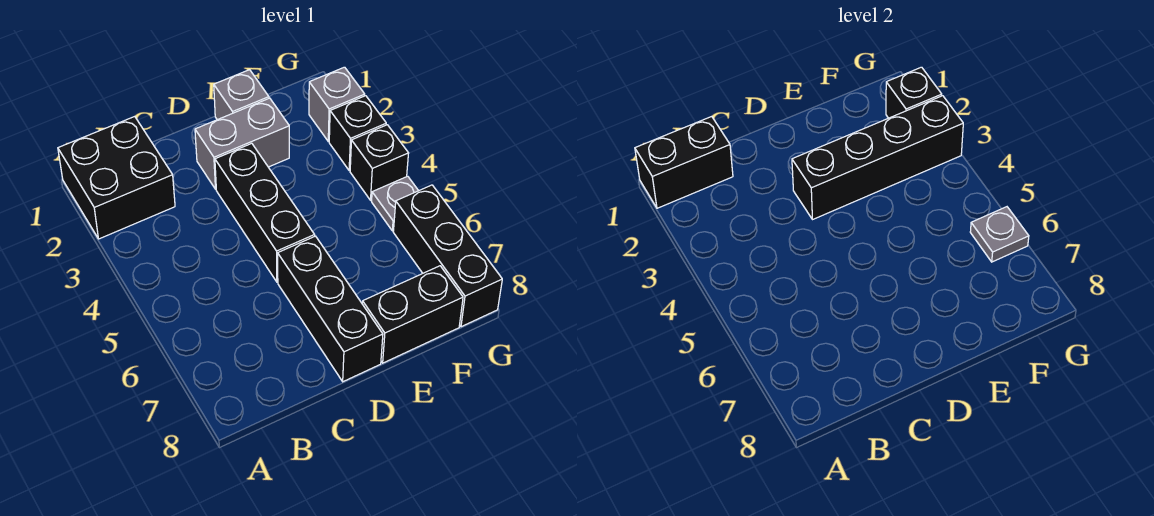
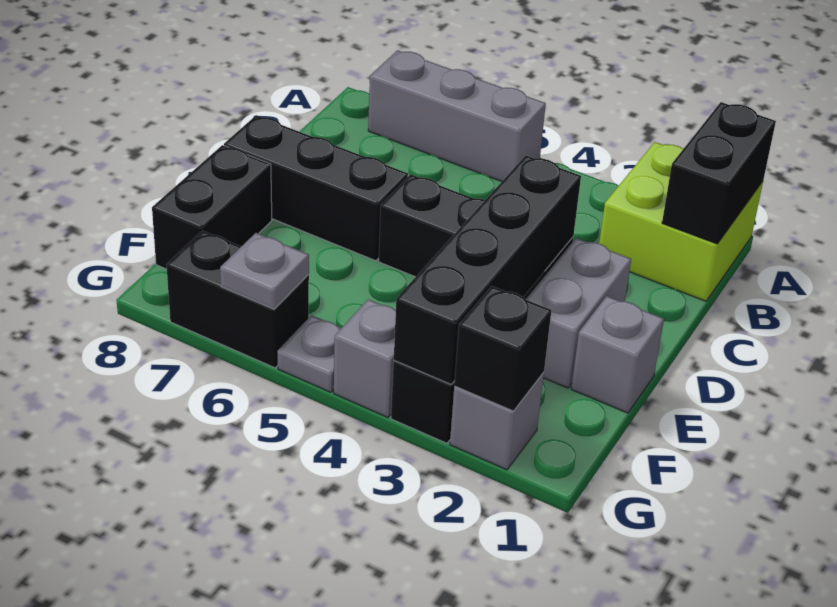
black 2x2 brick [58,117,175,239] -> lime 2x2 brick [599,142,763,301]
none -> grey 1x3 brick [368,50,546,181]
black 1x1 brick [350,125,409,200] -> grey 1x1 brick [334,299,396,417]
black 1x3 brick [393,185,502,327] -> black 1x2 brick [166,231,309,368]

